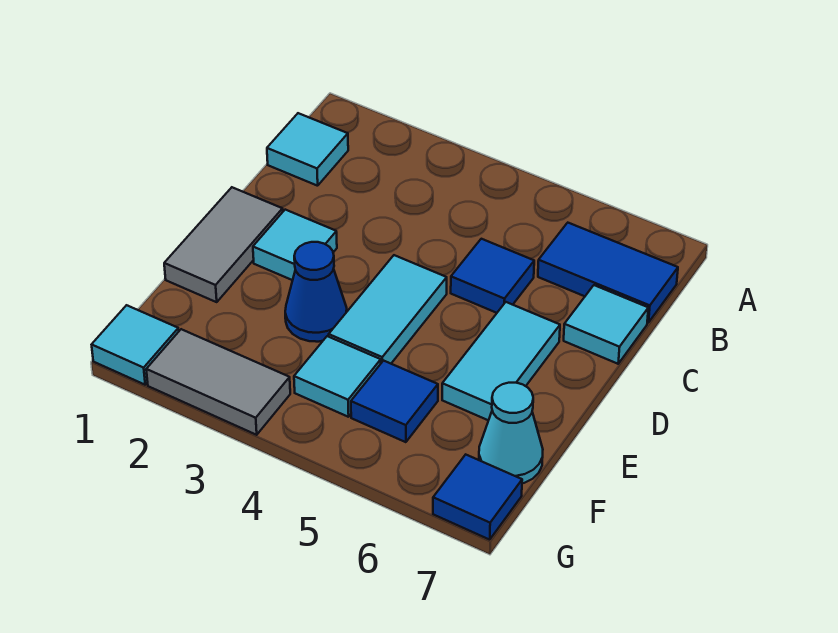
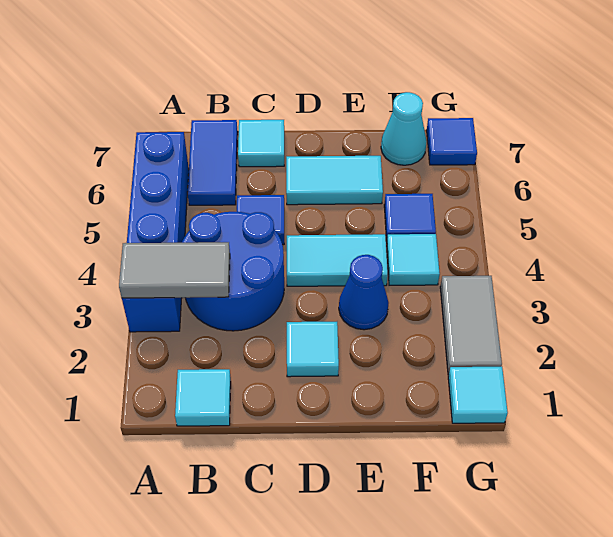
none -> blue 1x4 brick [122,132,189,332]
none -> blue 2x2 round brick [182,212,284,331]
grey 1x2 tile [164,187,283,302] -> grey 1x2 tile moved to [119,242,230,298]

